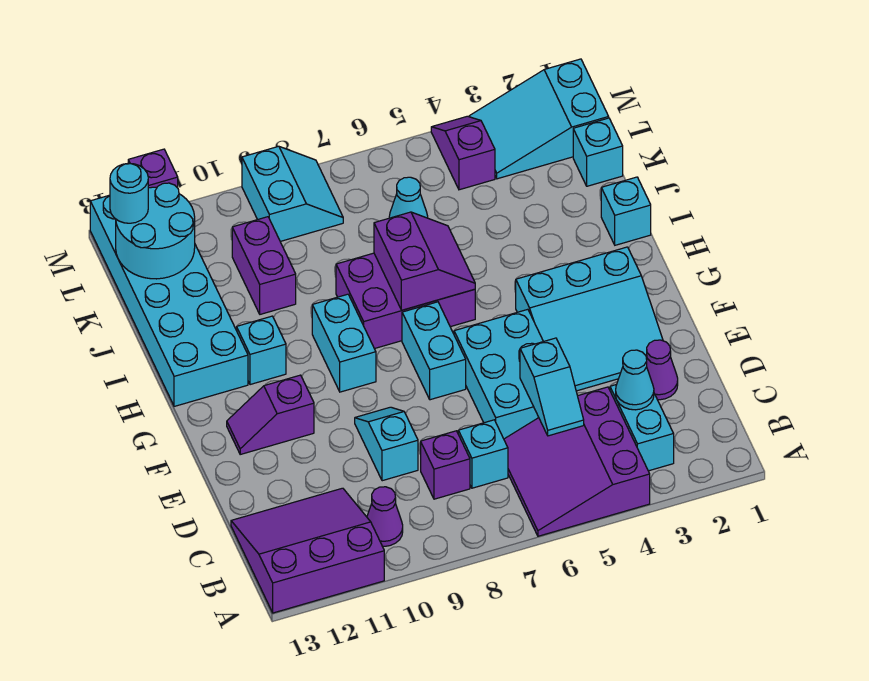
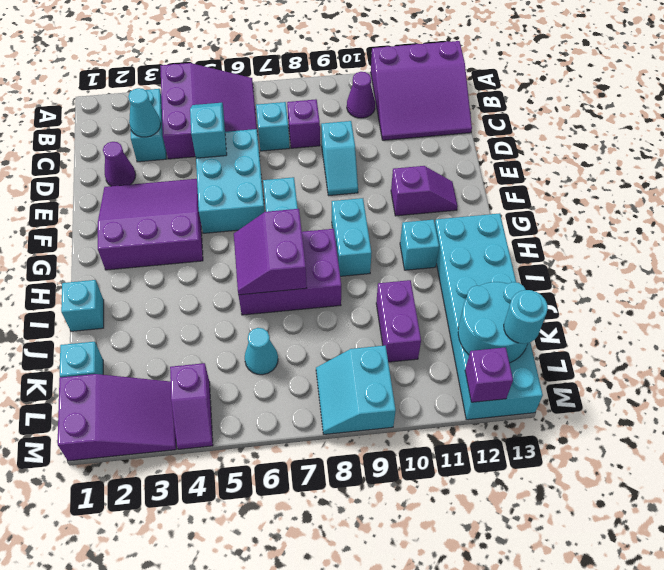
cyan 3x3 slope [516,247,663,391] -> purple 3x3 slope [98,179,203,270]
cyan 2x3 slope [469,59,609,179] -> purple 2x3 slope [58,374,176,461]

